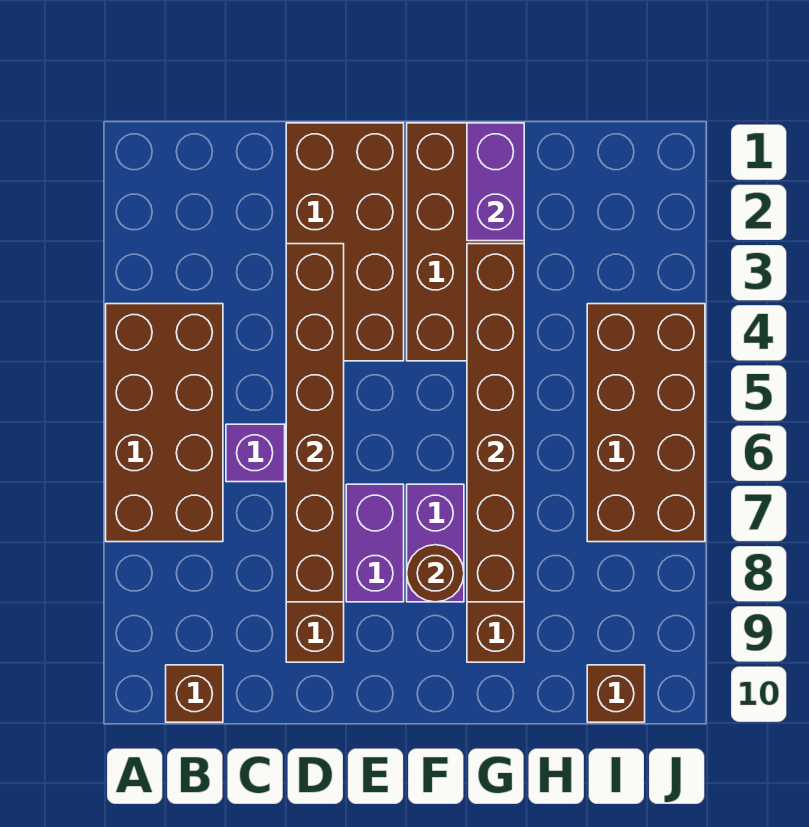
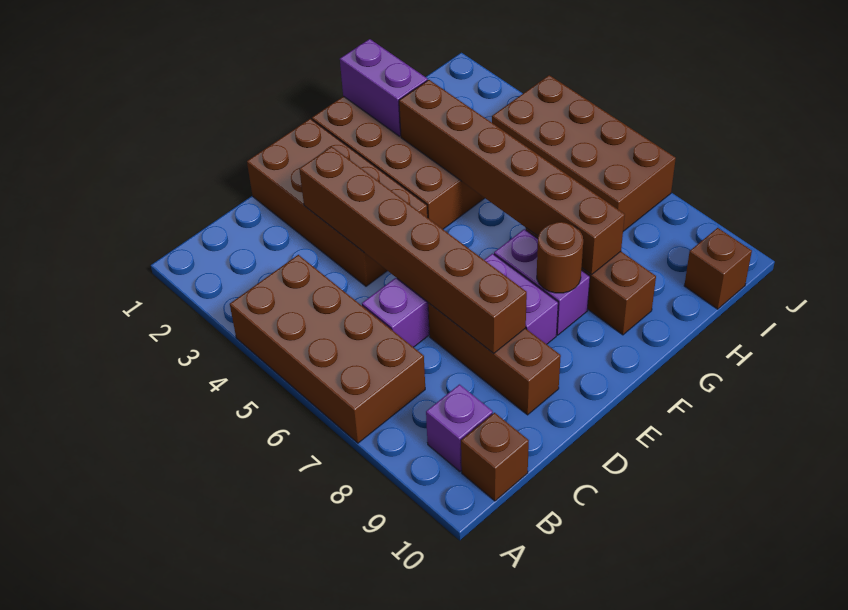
none -> purple 1x1 brick [426,385,493,471]

